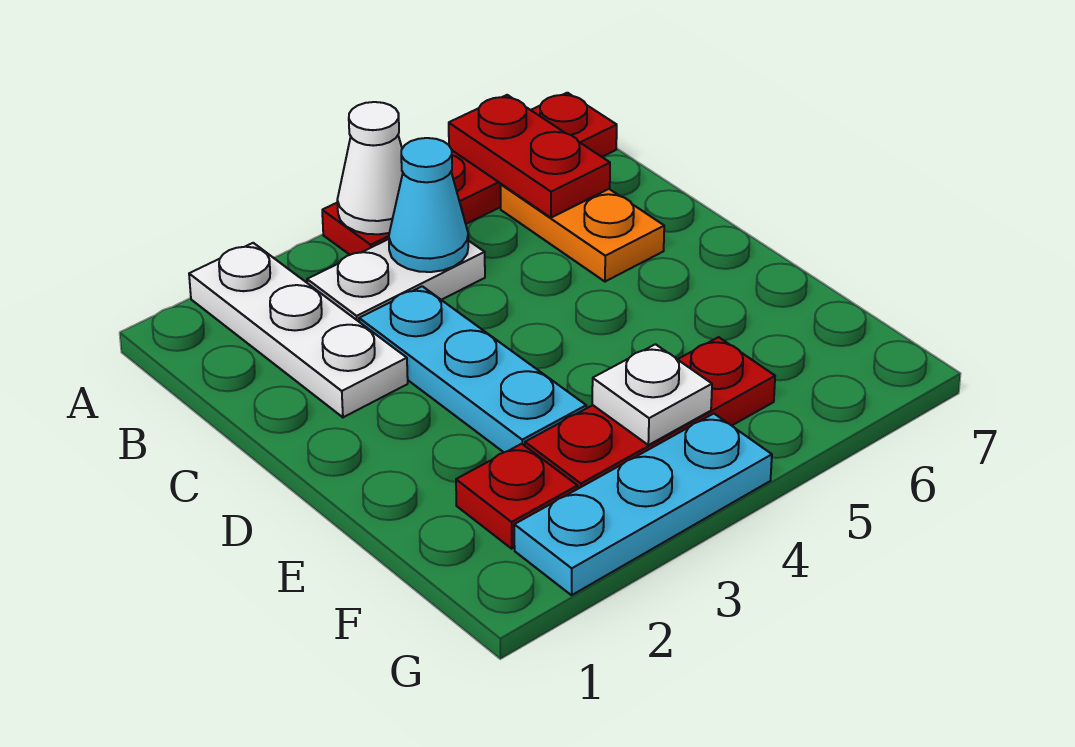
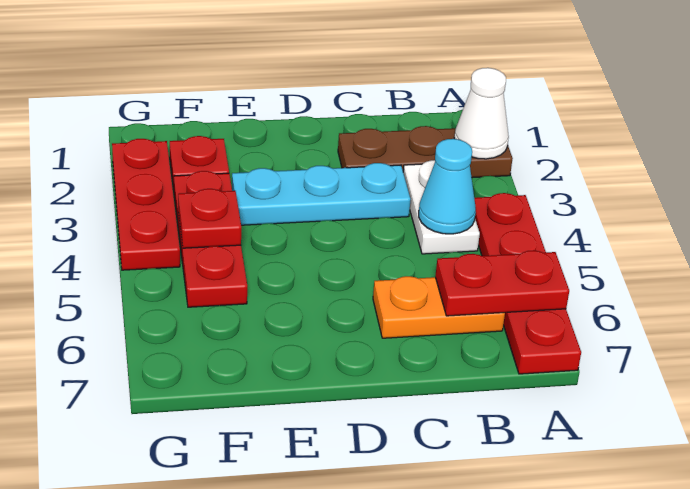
white 1x3 plate [189,243,408,417] -> brown 1x3 plate [338,126,513,178]
white 1x1 cone [337,102,403,234] -> white 1x1 cone moved to [454,68,509,159]
white 1x1 plate [592,344,712,445] -> red 1x1 plate [178,189,241,248]
cyan 1x3 plate [514,414,772,595] -> red 1x3 plate [112,139,180,270]

